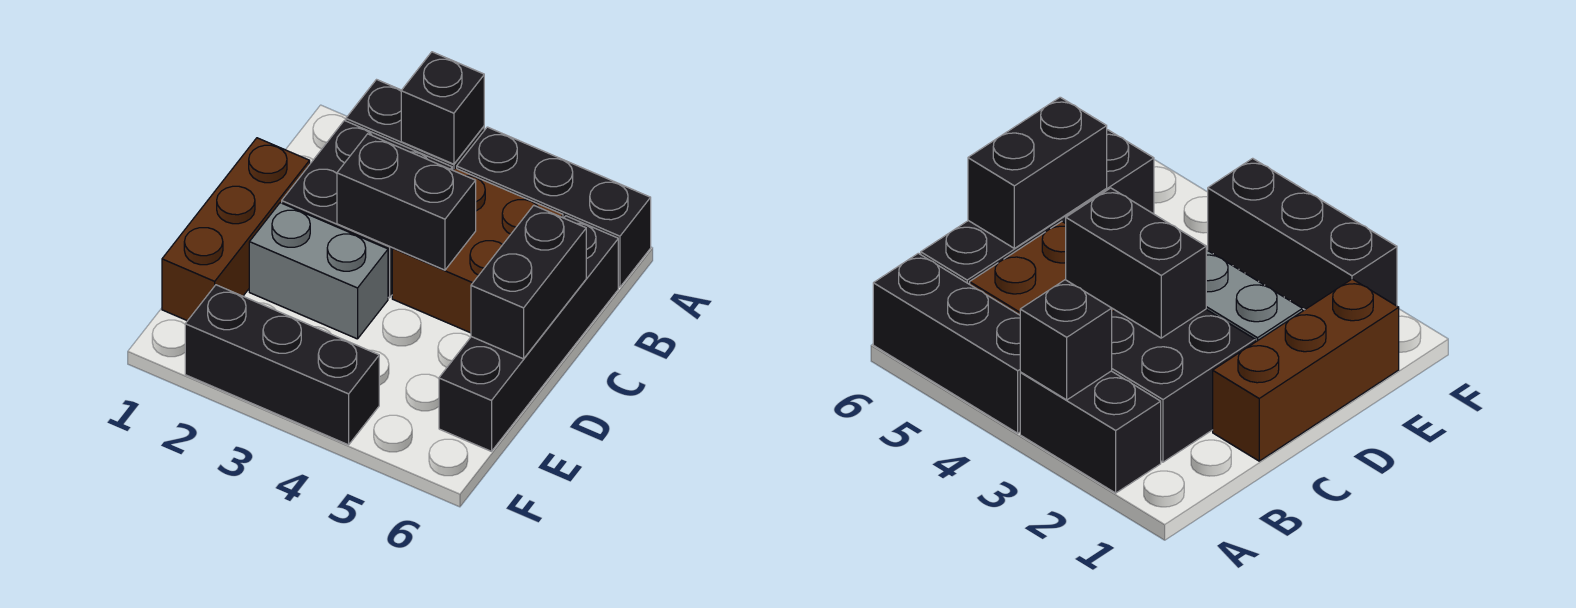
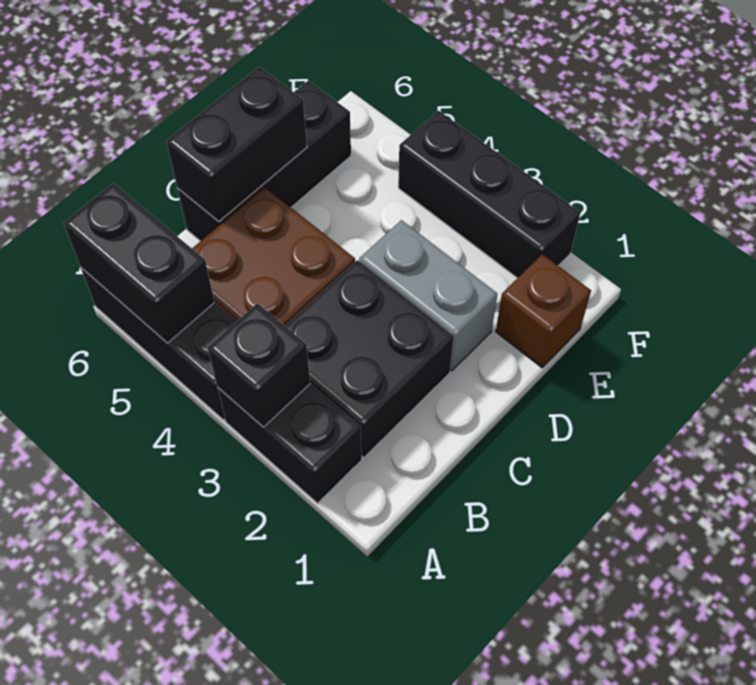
black 1x4 brick [439,216,618,451] -> black 1x3 brick [177,81,351,241]
brown 1x3 brick [162,138,310,321] -> brown 1x1 brick [496,254,591,368]
black 1x2 brick [337,134,476,270] -> black 1x2 brick moved to [64,183,214,343]

